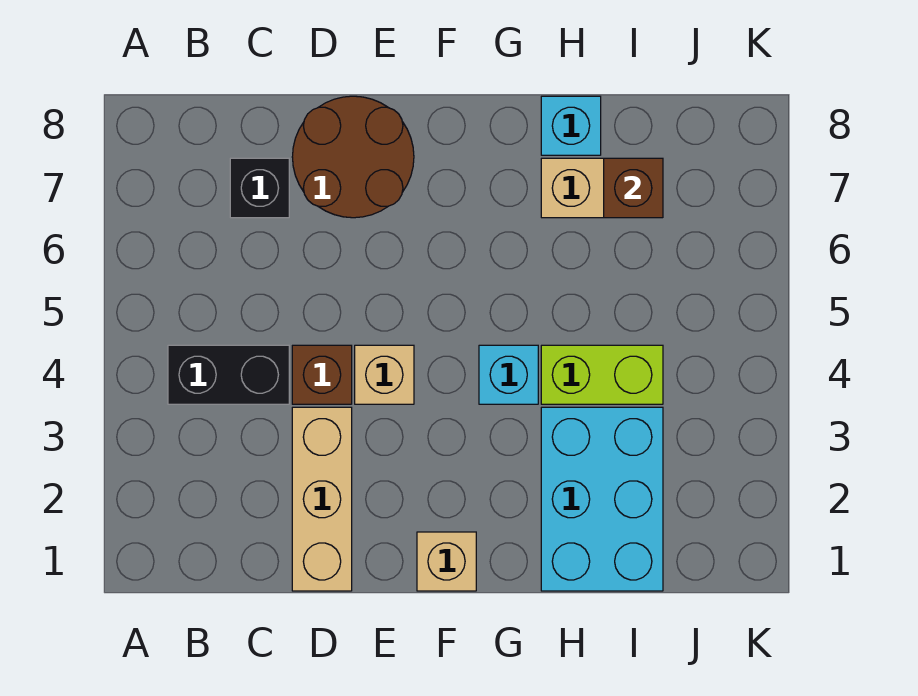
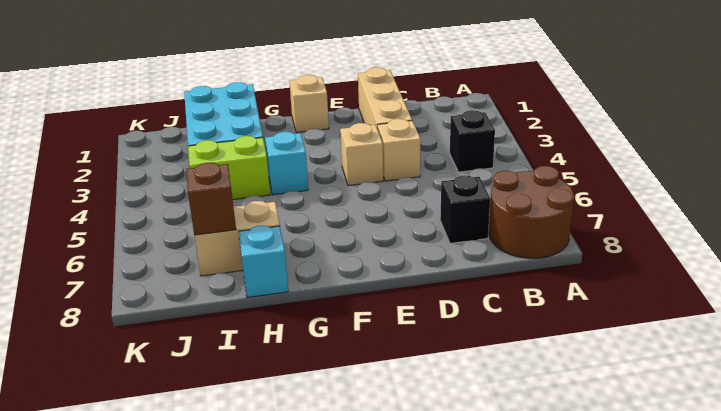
black 1x2 brick [168,345,289,404] -> black 1x1 brick [450,110,495,172]
brown 1x1 brick [292,345,352,404] -> tan 1x1 brick [378,119,421,181]
brown 2x2 round brick [292,96,414,218] -> brown 2x2 round brick moved to [489,166,574,258]

